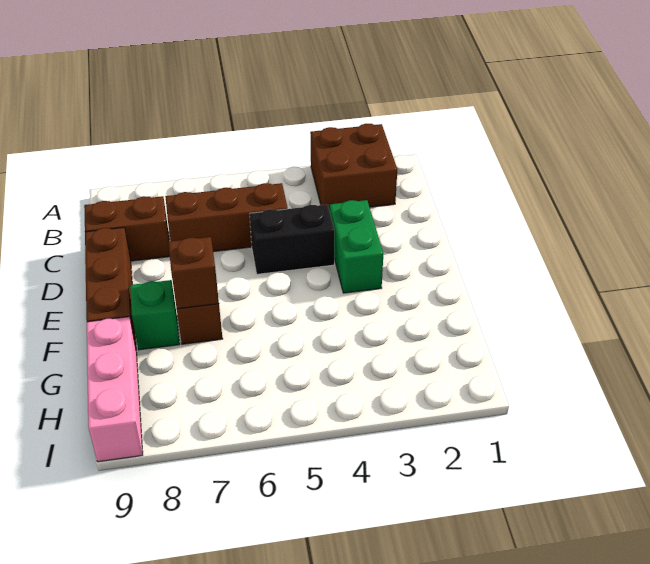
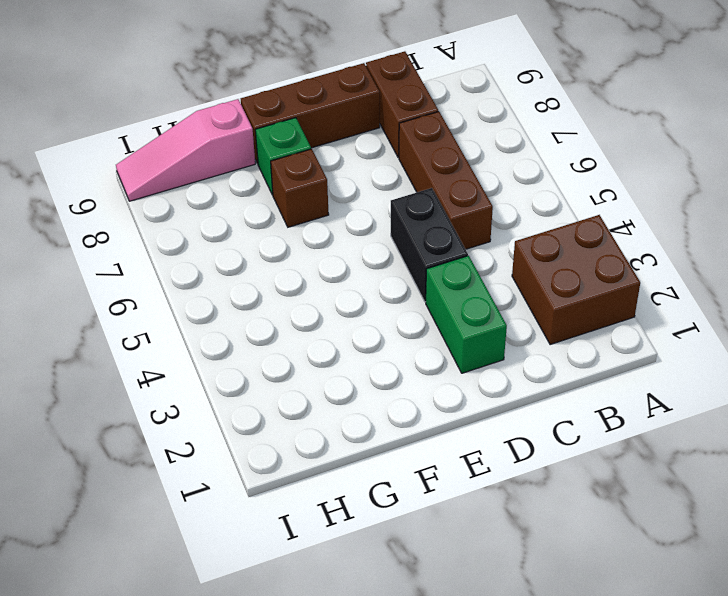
green 1x2 brick [330,200,383,293] -> green 1x2 brick turned to [426,256,507,373]
brown 1x1 brick [168,237,219,309] -> none
pink 1x3 brick [87,317,143,462] -> pink 1x3 slope [116,99,255,201]

